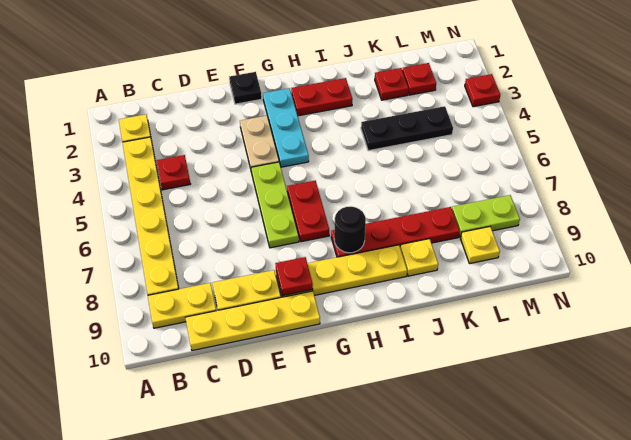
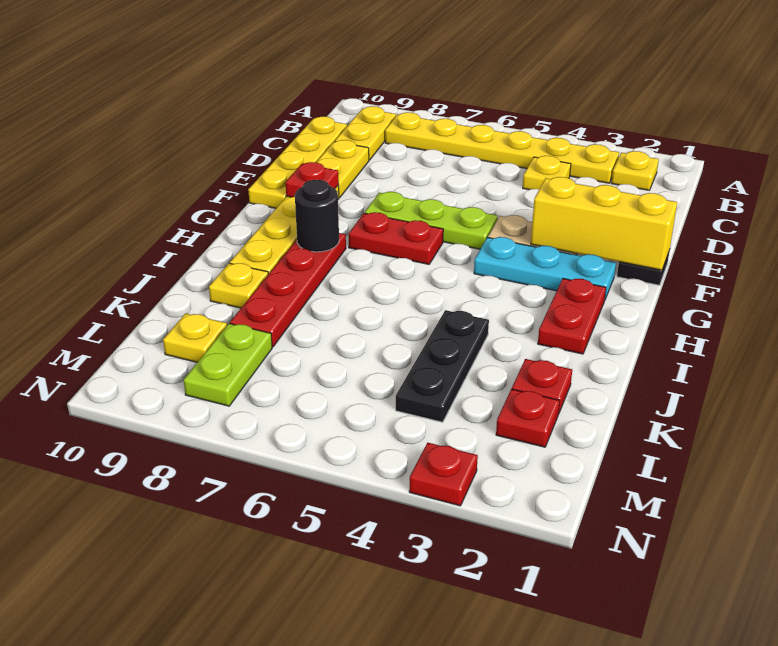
red 1x1 plate [156,155,190,190] -> yellow 1x1 plate [523,156,571,190]
none -> yellow 1x3 brick [531,177,677,270]

